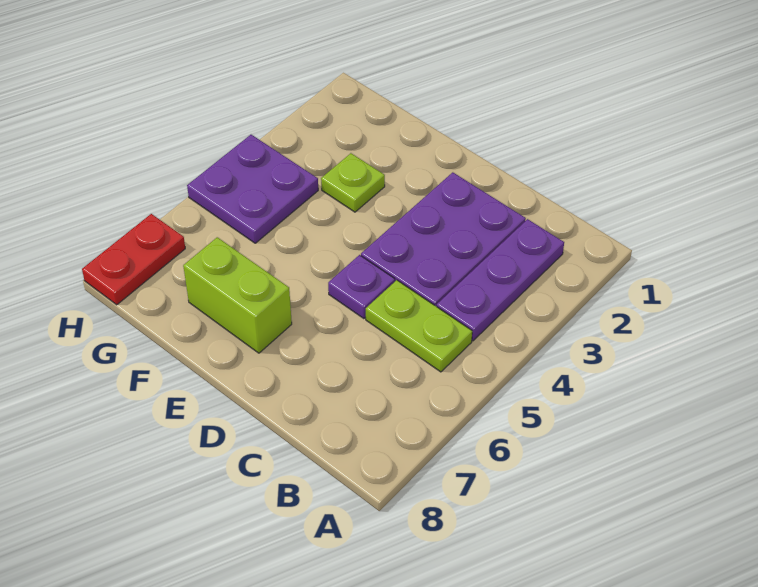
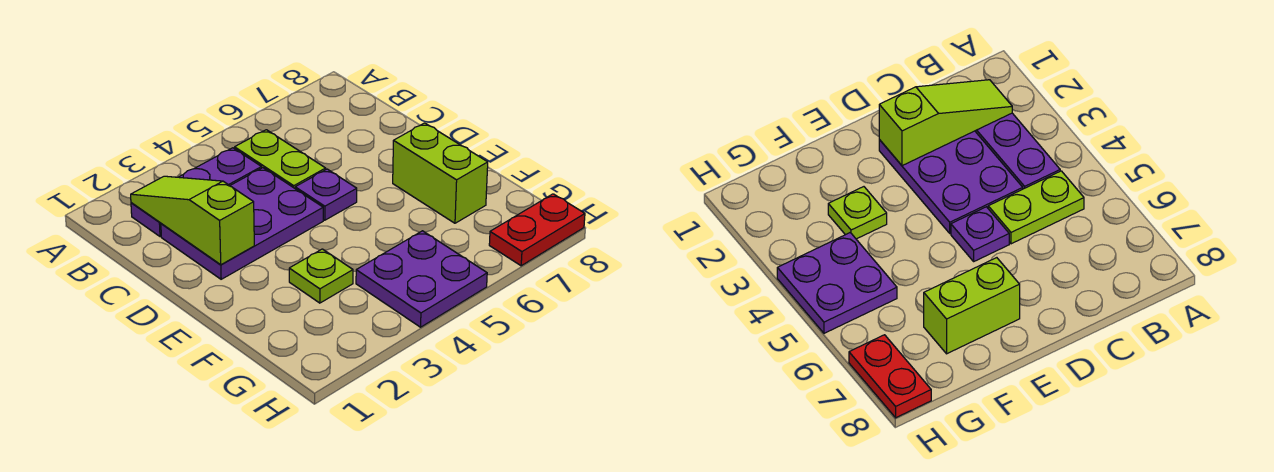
none -> lime 1x3 slope [131,176,254,265]

